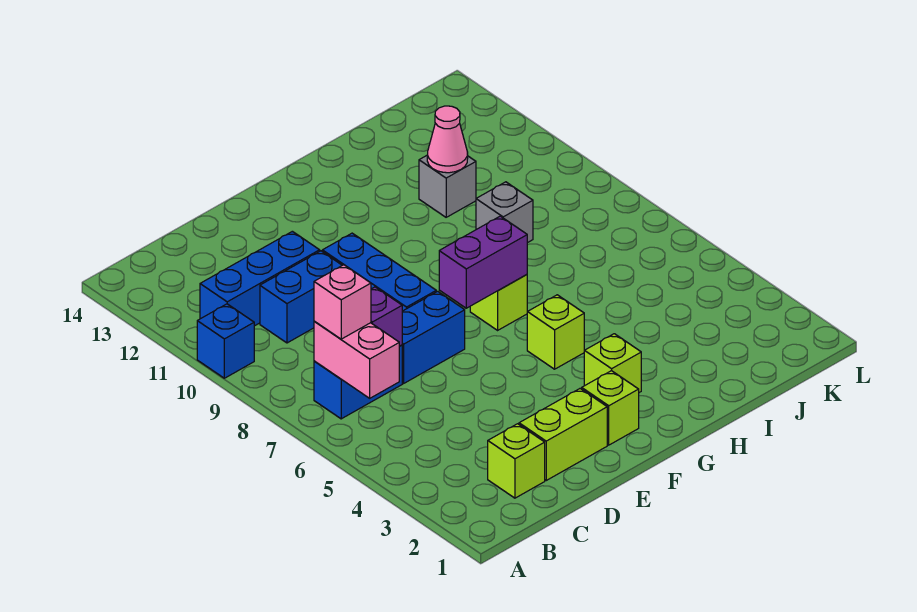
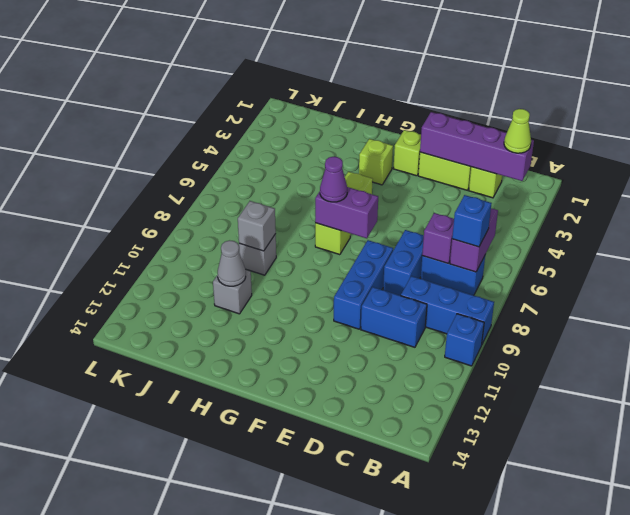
none -> purple 1x4 brick [420,112,534,181]
none -> lime 1x1 cone [504,109,531,153]
pink 1x2 brick [314,321,399,398] -> purple 1x2 brick [450,208,498,272]
pink 1x1 brick [314,265,371,339] -> blue 1x1 brick [452,195,492,247]
blue 1x3 brick [200,231,320,326] -> blue 1x3 brick moved to [401,276,494,344]
blue 1x2 brick [402,291,465,383] -> blue 1x2 brick turned to [383,230,424,296]
none -> purple 1x1 cone [320,157,347,202]
none -> grey 1x1 brick [238,201,276,251]
pink 1x1 cone [427,106,468,173] -> grey 1x1 cone [218,240,246,286]

